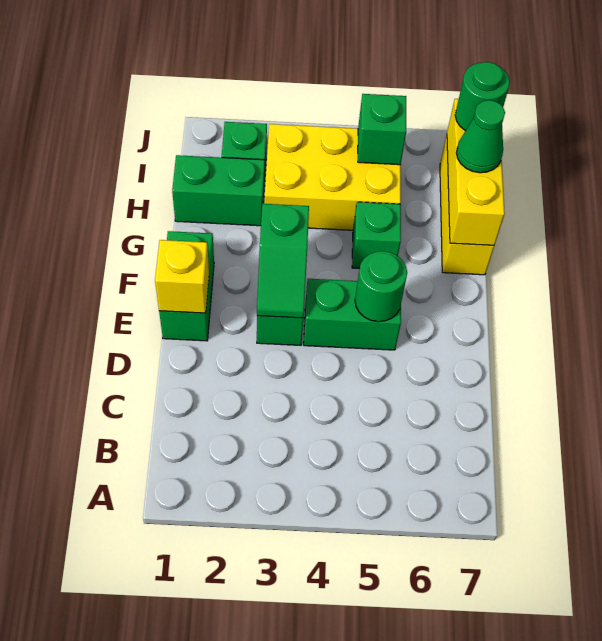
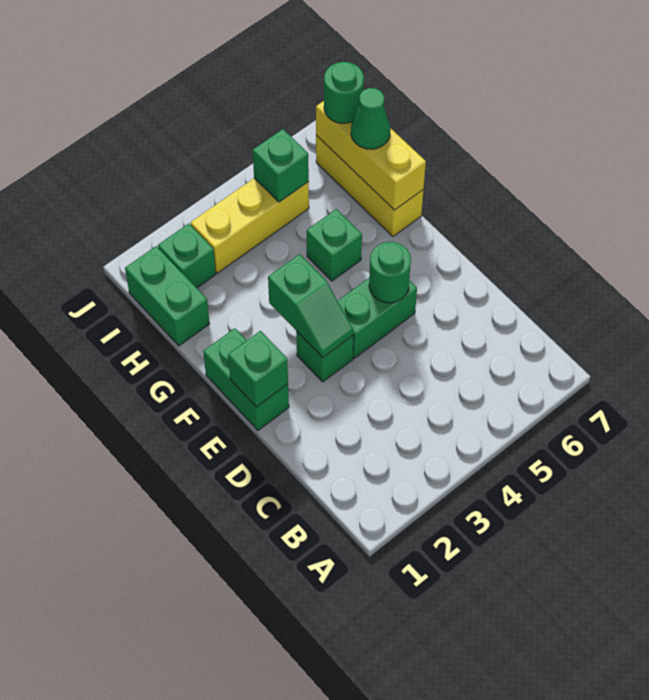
yellow 1x1 brick [155,240,209,313] -> green 1x1 brick [228,331,288,407]
green 1x2 brick [172,155,265,226] -> green 1x2 brick turned to [125,246,210,346]
yellow 2x3 brick [264,124,401,230] -> yellow 1x3 brick [191,178,309,273]

